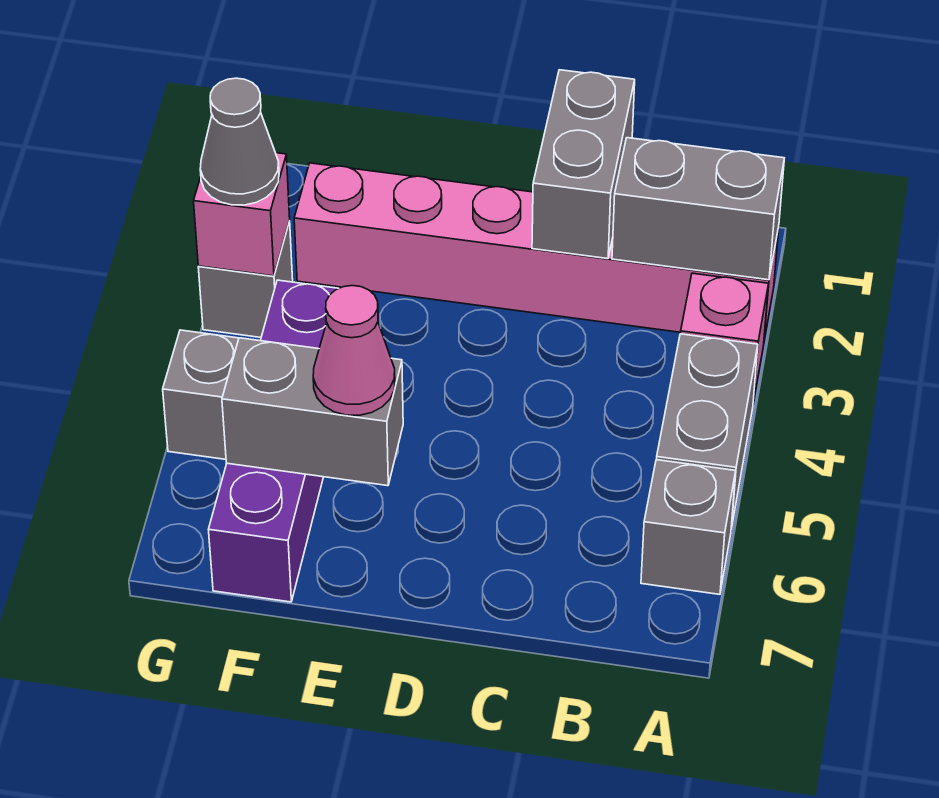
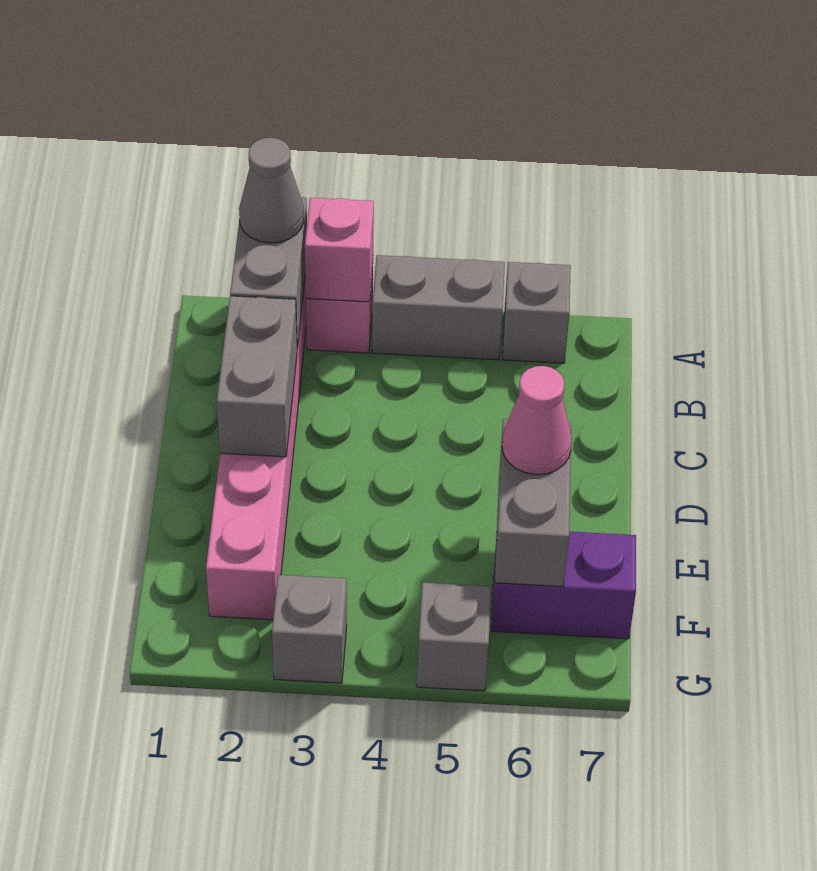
grey 1x2 brick [532,70,635,259] -> grey 1x2 brick turned to [217,296,297,457]
purple 1x4 brick [208,280,339,602] -> purple 1x2 brick [491,532,636,639]
pink 1x1 brick [194,153,290,276] -> pink 1x1 brick moved to [305,198,374,302]
grey 1x1 cone [200,78,279,205] -> grey 1x1 cone moved to [239,138,304,243]

